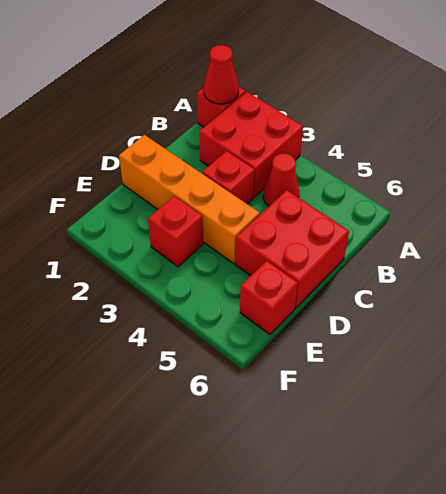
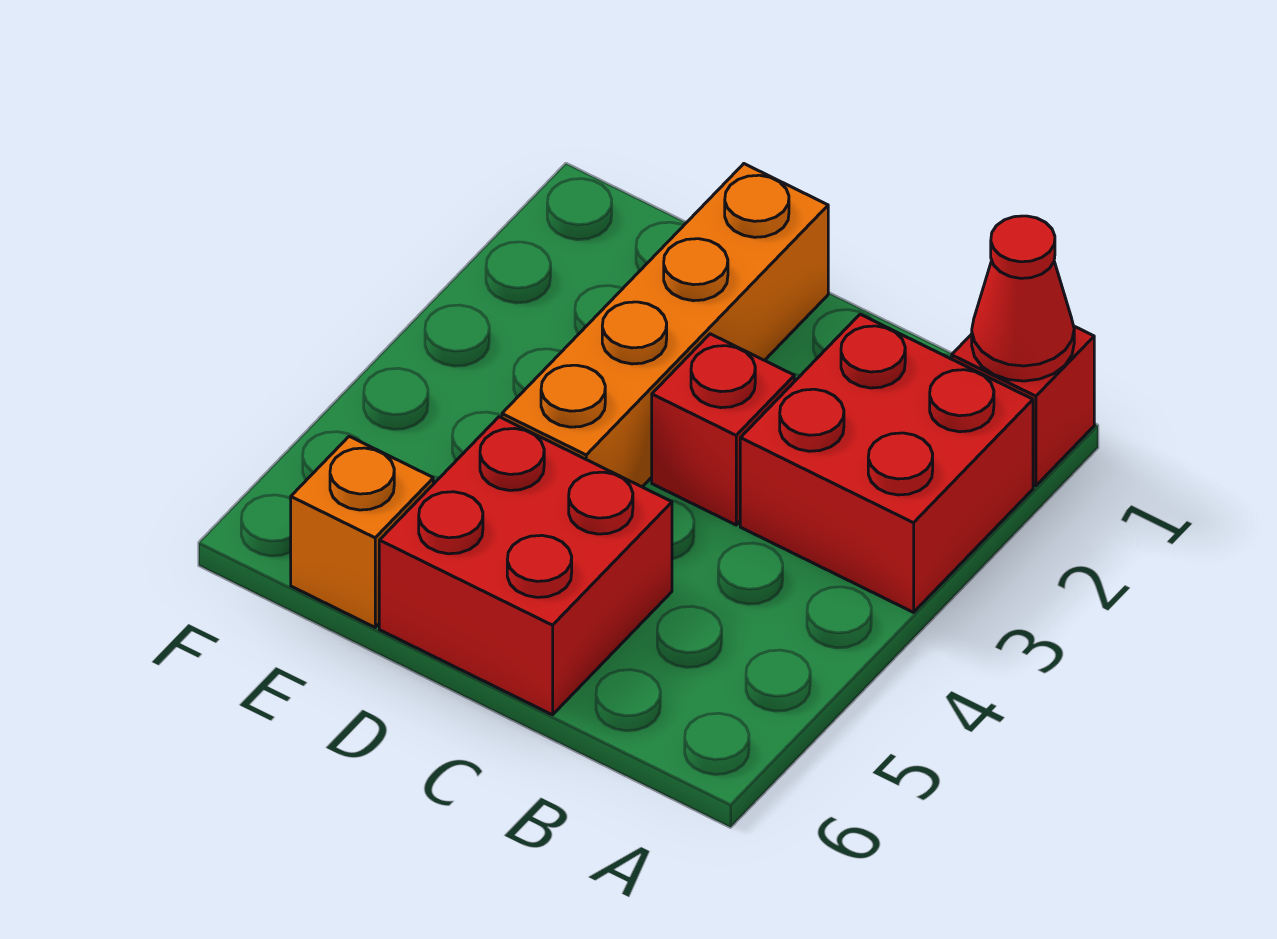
red 1x1 cone [263,153,300,206] -> none
red 1x1 brick [148,196,203,267] -> none
red 1x1 brick [240,261,298,334] -> orange 1x1 brick [291,436,433,627]

